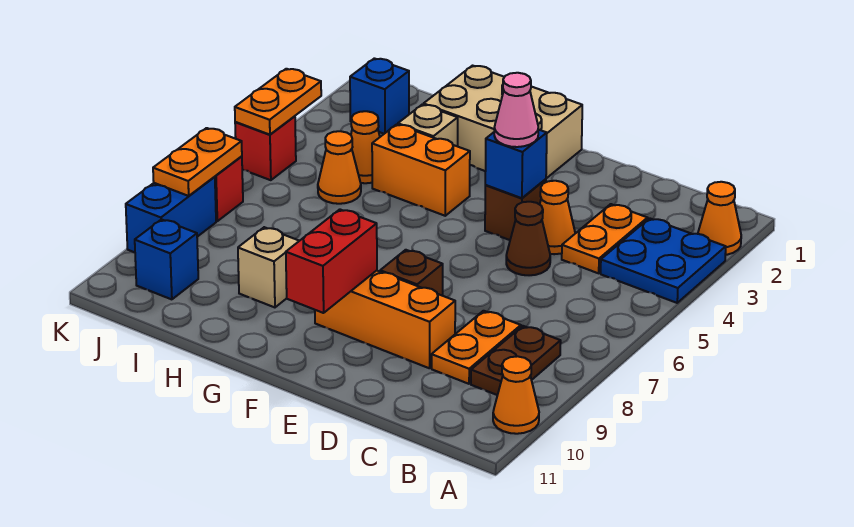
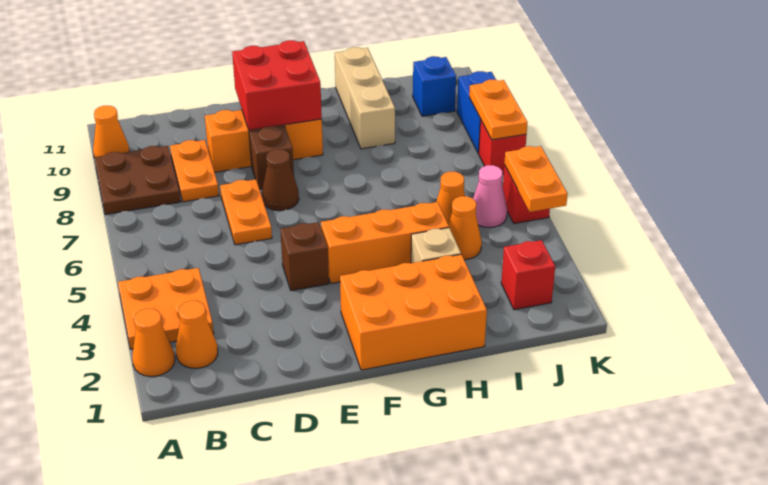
blue 2x2 plate [601,218,726,303] -> orange 2x2 plate [118,268,214,349]
brown 1x2 plate [471,326,561,395] -> brown 2x2 plate [94,146,181,215]
orange 1x2 plate [562,204,647,273] -> orange 1x2 plate moved to [220,179,272,245]
orange 1x1 cone [540,181,575,254] -> orange 1x1 cone moved to [176,301,218,368]
brown 1x1 cone [506,202,550,275] -> brown 1x1 cone moved to [262,149,299,211]
blue 1x1 brick [485,129,547,198] -> none
pink 1x1 cone [494,73,538,147] -> pink 1x1 cone moved to [473,165,507,227]
tan 2x3 brick [424,66,582,178] -> orange 2x3 brick [340,254,487,370]
red 1x2 brick [286,209,377,313] -> red 2x2 brick [232,40,322,130]
orange 1x2 brick [372,124,470,216] -> orange 1x3 brick [321,202,449,284]
tan 1x1 brick [238,227,299,307] -> tan 1x3 brick [335,47,395,149]
blue 1x1 brick [350,58,409,134] -> red 1x1 brick [501,240,555,310]

